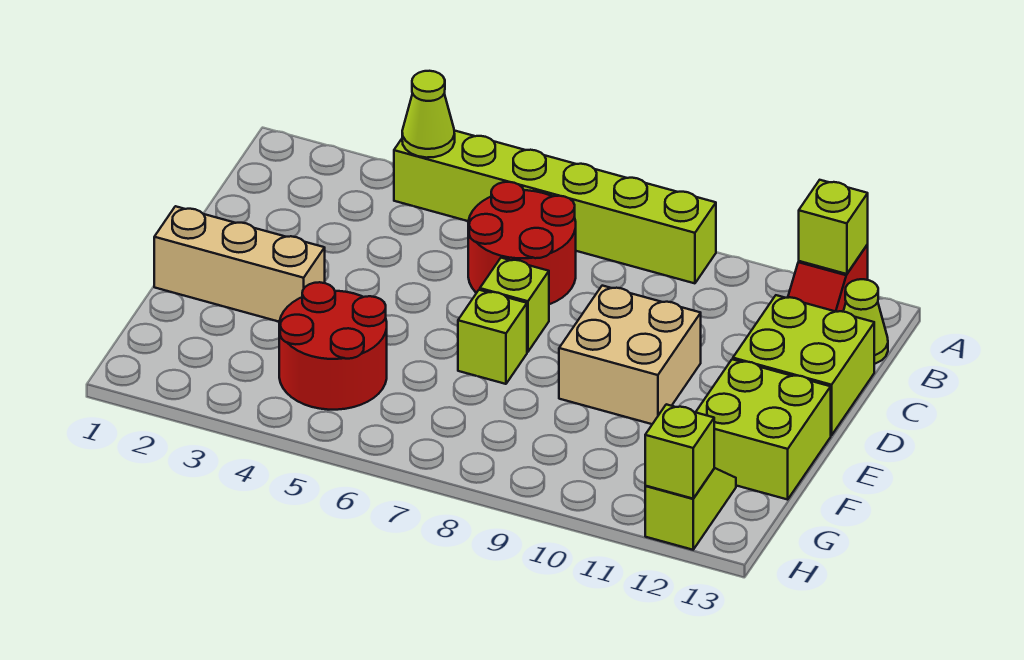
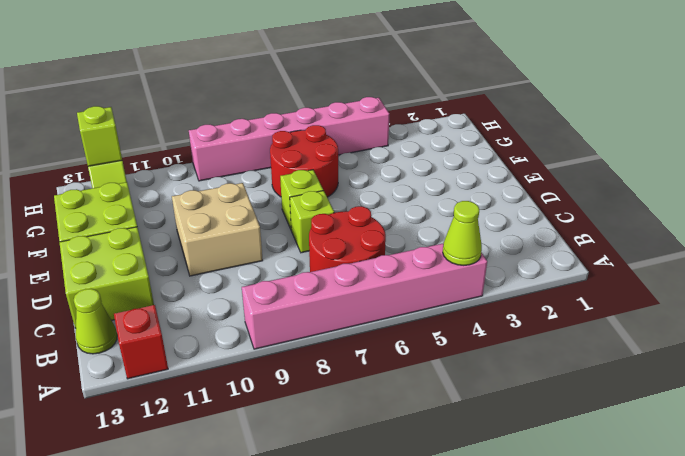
lime 1x6 brick [394,131,716,283] -> pink 1x6 brick [242,243,487,349]
lime 1x1 brick [799,180,868,274] -> none
tan 1x3 brick [154,206,325,322] -> none
red 2x2 round brick [279,282,387,410] -> red 2x2 round brick moved to [270,125,338,197]
none -> pink 1x6 brick [189,97,389,181]

